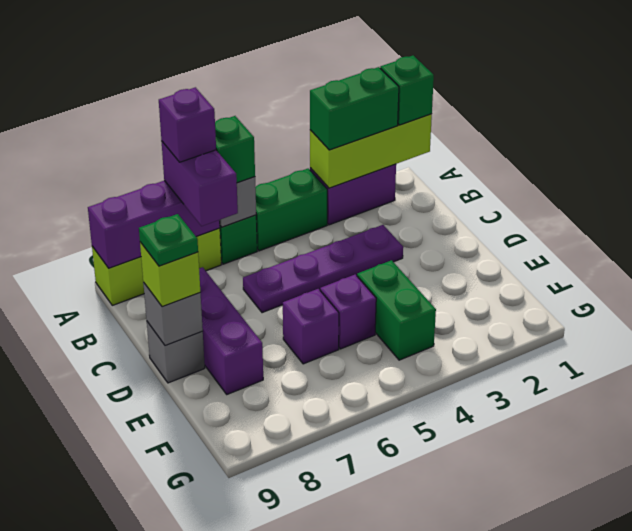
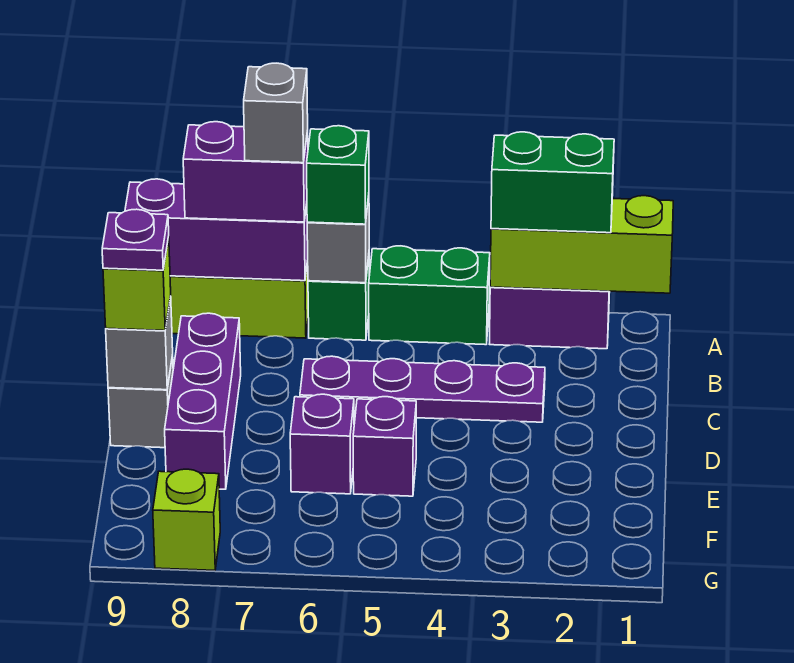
green 1x1 brick [380,55,434,125] -> none
purple 1x2 brick [162,142,238,226] -> purple 1x2 brick turned to [183,122,308,222]
purple 1x1 brick [159,87,216,162] -> grey 1x1 brick [244,63,308,163]
green 1x1 plate [139,214,198,266] -> purple 1x1 plate [102,209,169,270]
green 1x2 brick [357,260,436,360] -> none
none -> lime 1x1 brick [153,469,220,570]

